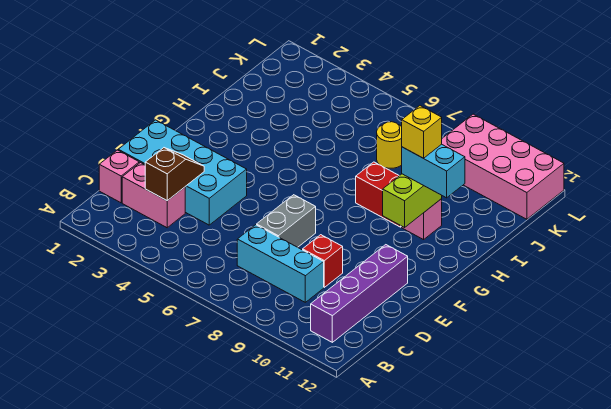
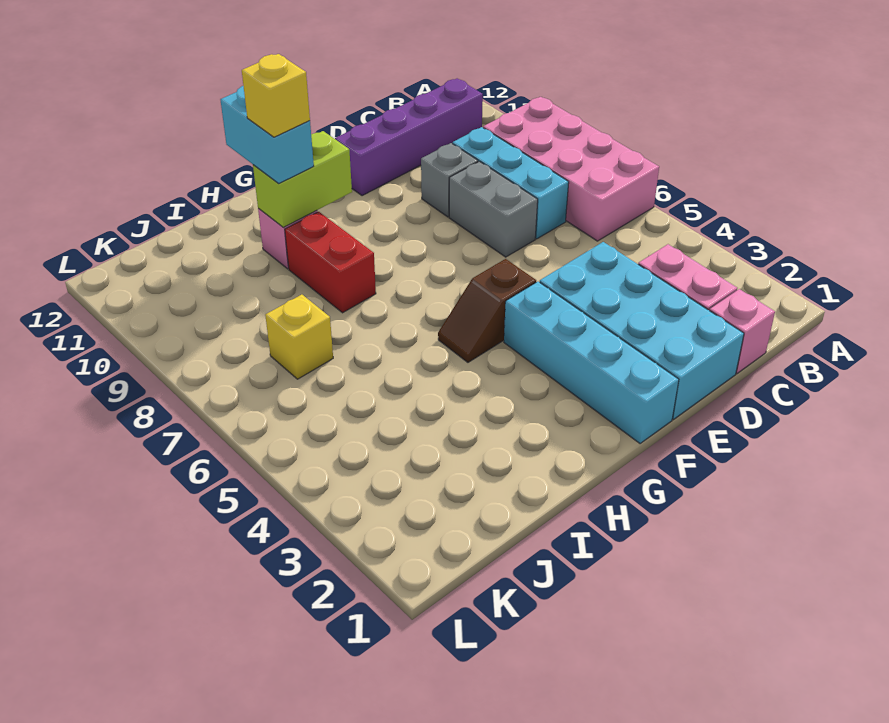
brown 1x2 slope [145,148,204,201] -> brown 1x2 slope moved to [438,259,536,362]
grey 1x2 brick [257,195,316,247] -> grey 1x2 brick turned to [449,161,538,257]
red 1x1 brick [303,235,343,287] -> grey 1x1 brick [421,143,478,217]
none -> cyan 1x4 brick [504,282,679,444]
yellow 1x1 round brick [377,122,402,168] -> yellow 1x1 brick [265,295,333,379]
pink 2x4 brick [442,114,564,219] -> pink 2x4 brick moved to [483,97,659,241]

